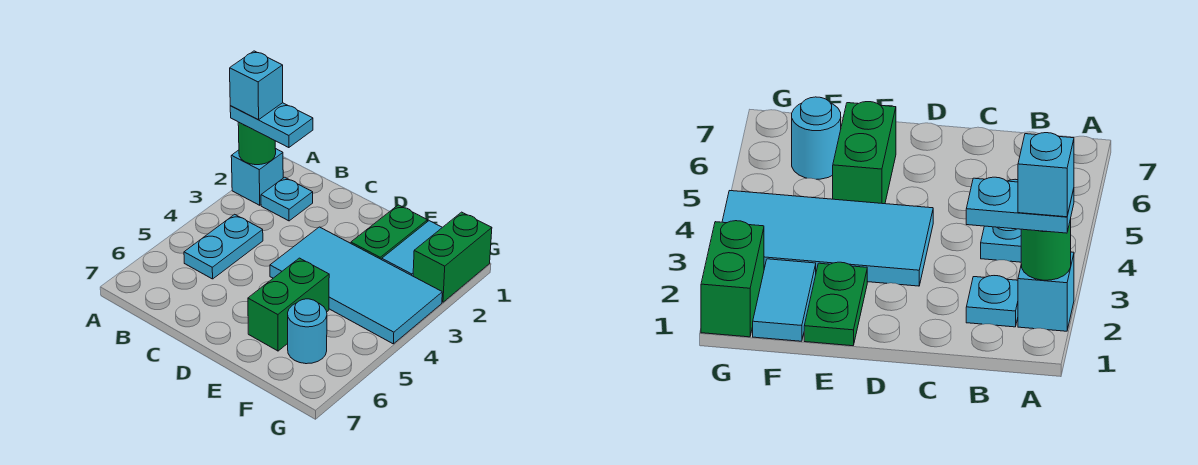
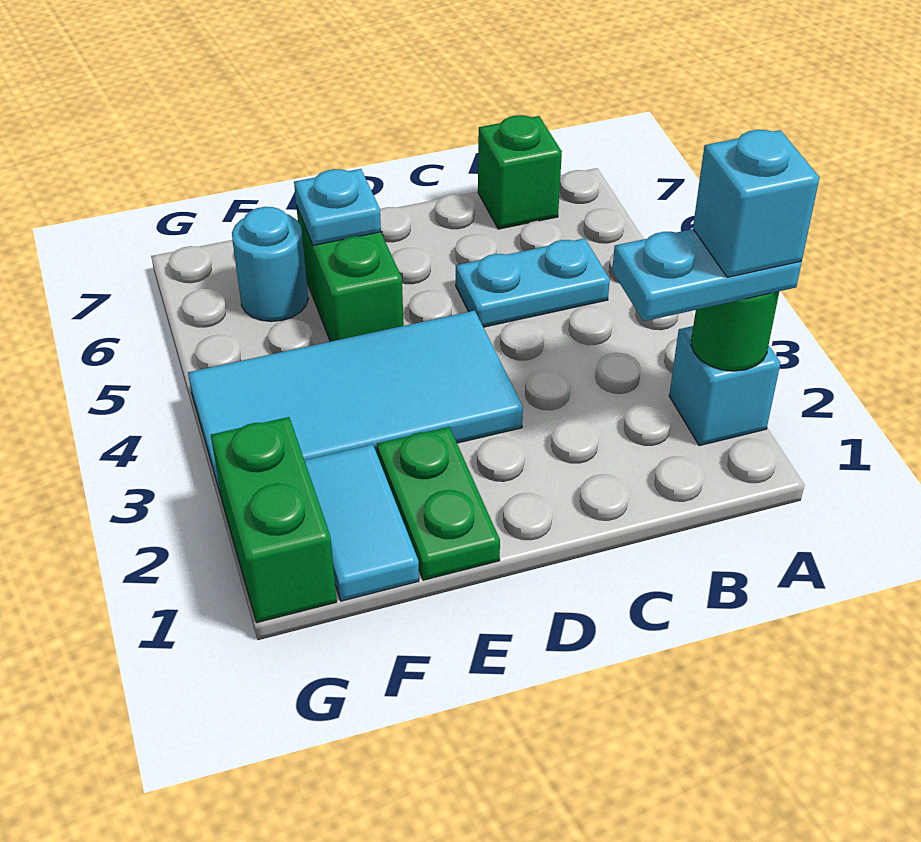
cyan 1x1 plate [261,177,313,221] -> cyan 1x1 plate moved to [294,169,381,245]
cyan 1x2 plate [184,214,263,279] -> cyan 1x2 plate turned to [456,238,610,327]
none -> green 1x1 brick [478,115,562,229]

